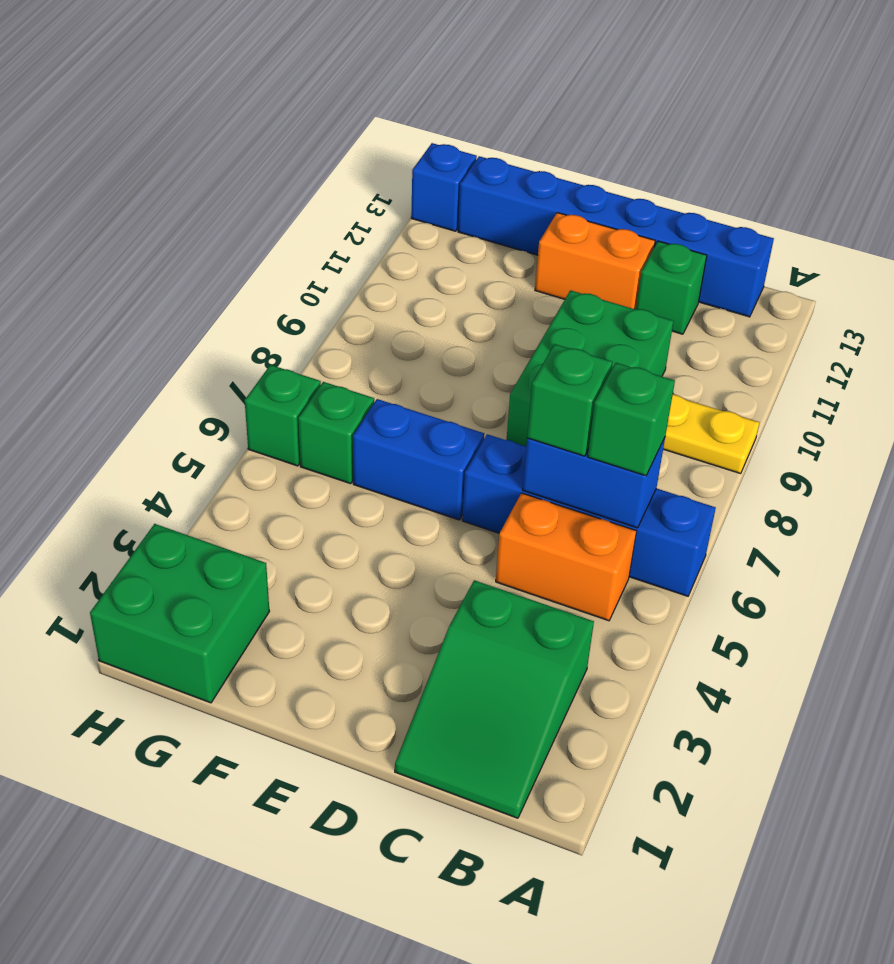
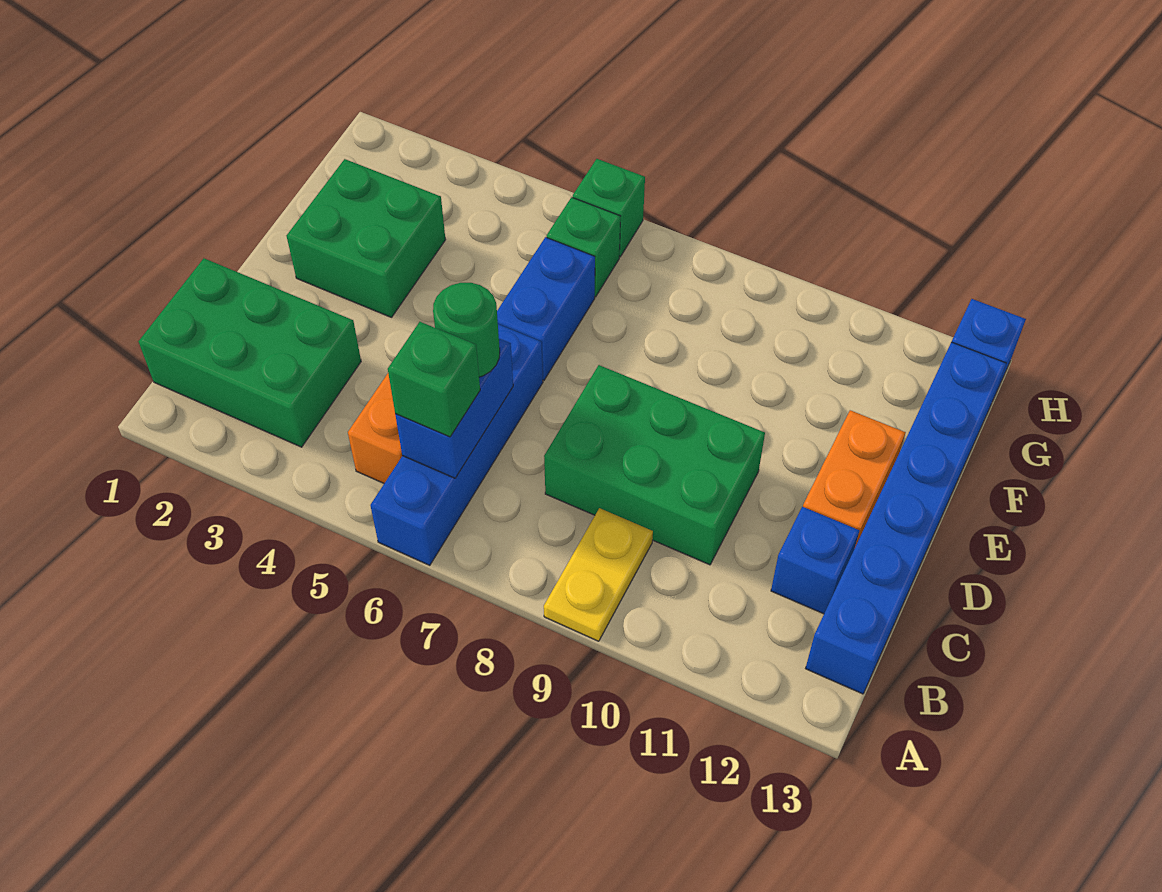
green 2x3 slope [395,580,594,818] -> green 2x3 brick [138,258,361,447]
green 1x1 brick [527,344,613,456] -> green 1x1 round brick [433,283,500,377]
green 1x1 brick [636,241,707,334] -> blue 1x1 brick [771,507,859,614]
green 2x2 brick [90,524,269,703] -> green 2x2 brick moved to [287,159,446,317]

